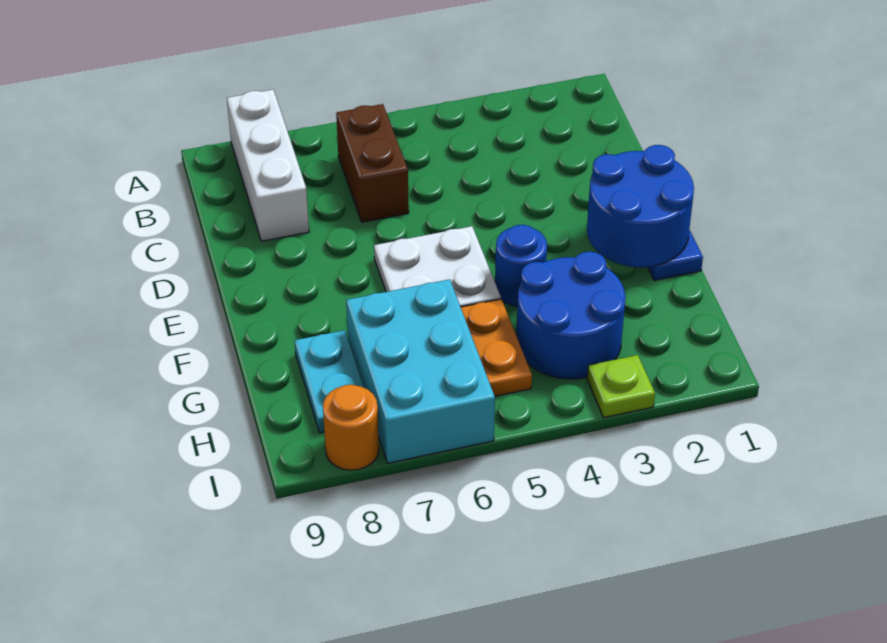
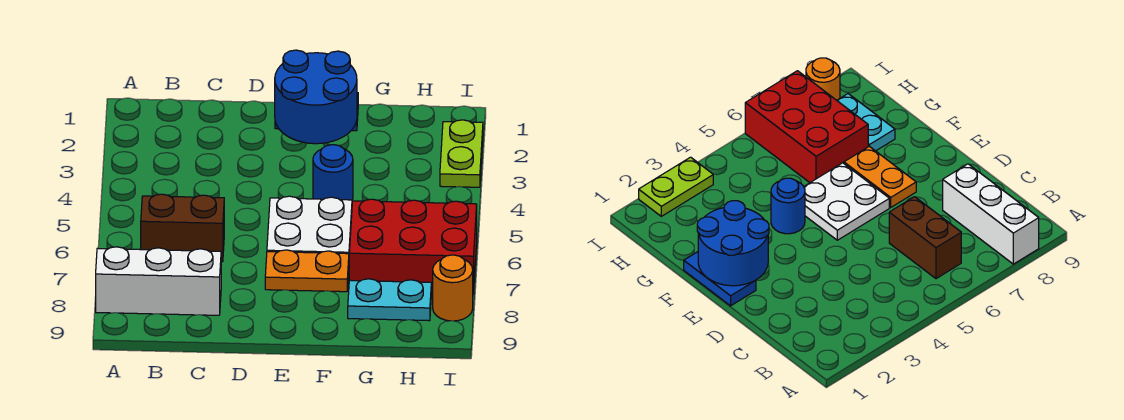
blue 2x2 round brick [516,252,625,379] -> none
orange 1x2 plate [461,299,532,396] -> orange 1x2 plate moved to [265,250,349,292]
cyan 2x3 brick [346,279,495,463] -> red 2x3 brick [349,199,477,294]
lime 1x1 plate [587,355,655,418] -> lime 1x2 plate [440,120,483,187]

